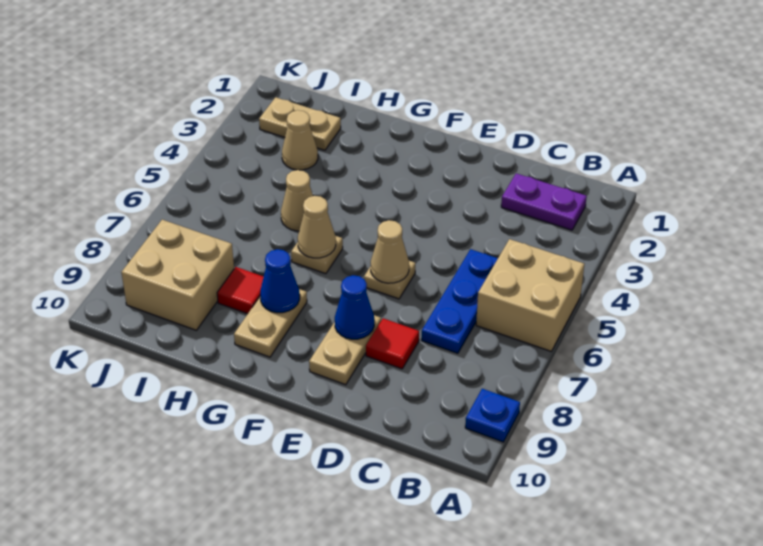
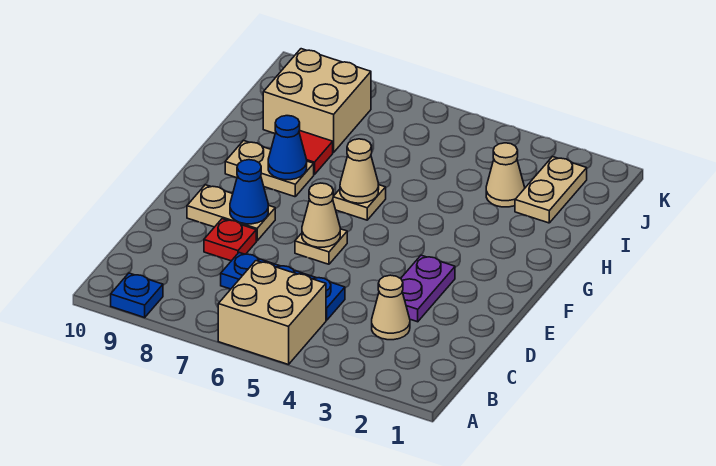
purple 1x2 plate [501,173,587,230] -> purple 1x2 plate moved to [401,255,455,322]
red 1x1 tile [366,318,419,369] -> red 1x1 plate [204,219,256,261]
tan 1x1 cone [281,170,313,231] -> tan 1x1 cone moved to [372,275,410,340]

